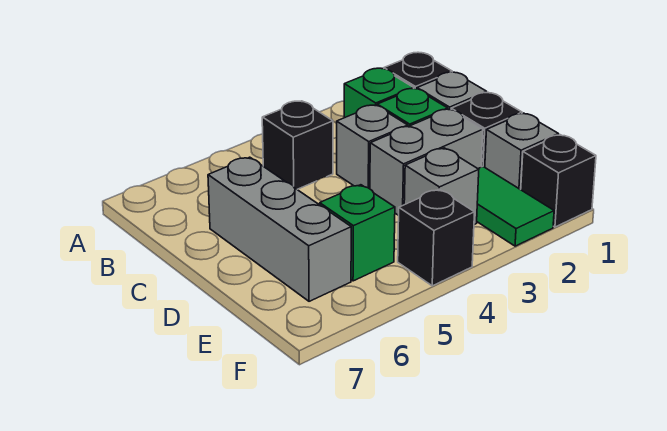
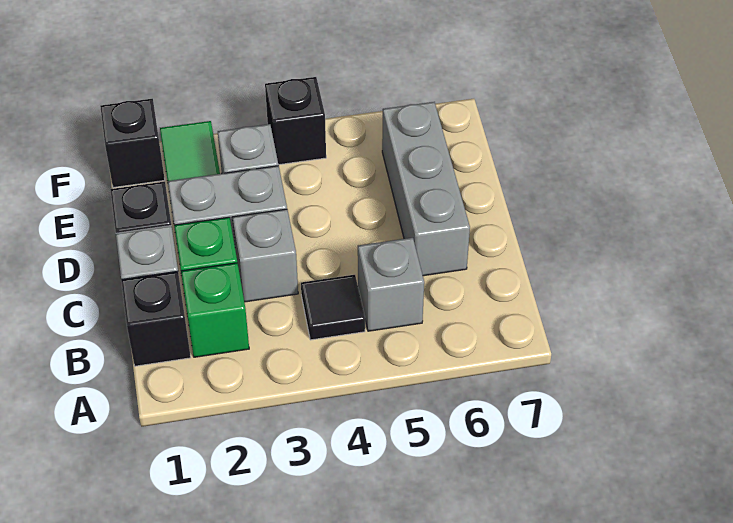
black 1x1 brick [262,101,333,189] -> black 1x1 tile [301,275,365,340]
grey 1x1 brick [485,113,558,190] -> grey 1x1 brick moved to [358,238,424,331]
green 1x1 brick [320,185,395,281] -> none

